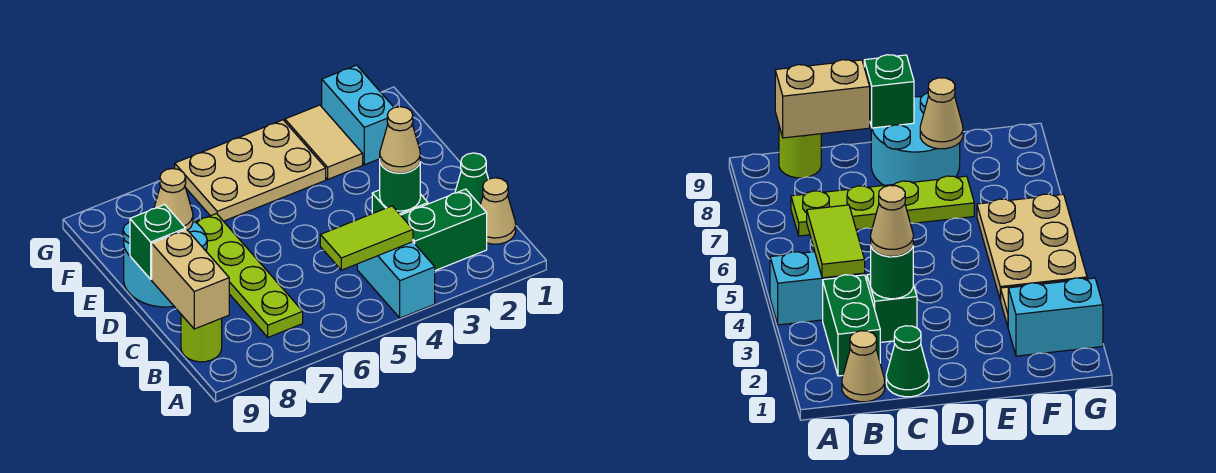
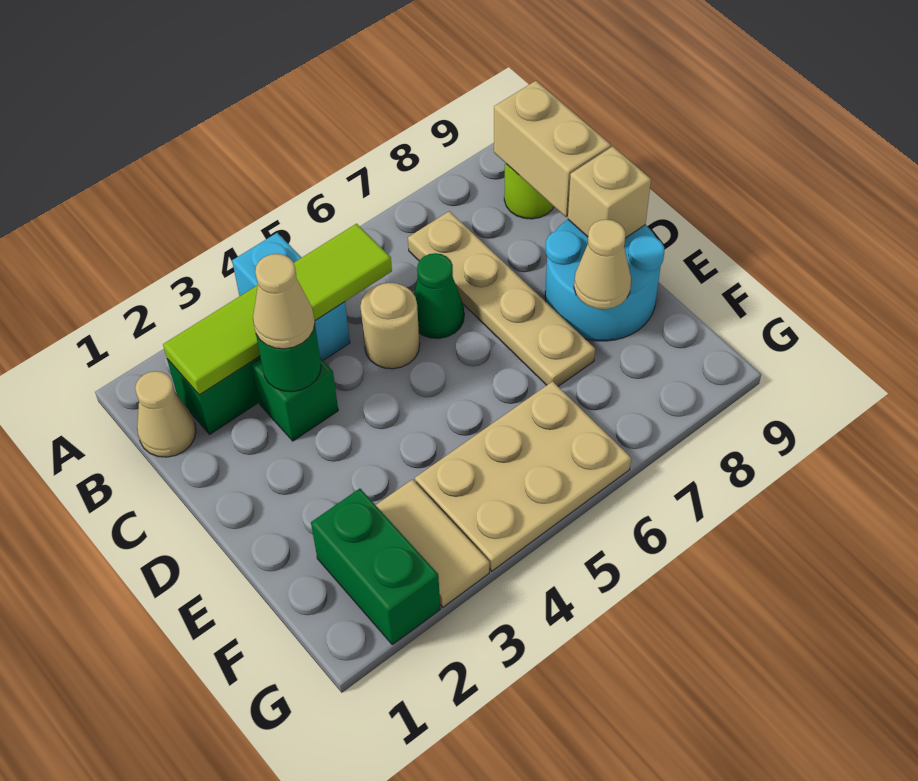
lime 1x2 tile [320,206,413,270] -> lime 1x4 tile [163,224,392,395]
lime 1x4 plate [196,214,303,337] -> tan 1x4 plate [408,211,595,386]
green 1x1 cone [455,153,488,205] -> green 1x1 cone moved to [414,253,464,338]
none -> tan 1x1 round brick [360,283,420,369]
green 1x1 brick [130,205,186,279] -> tan 1x1 brick [568,146,651,238]
cyan 1x2 brick [322,65,394,165] -> green 1x2 brick [311,489,440,645]

